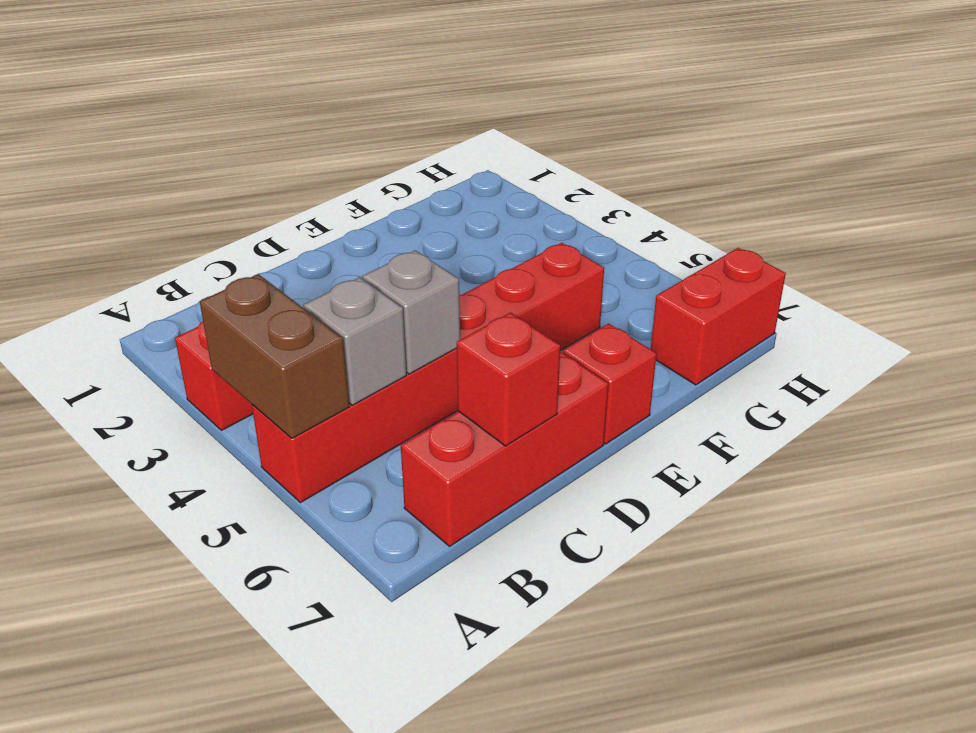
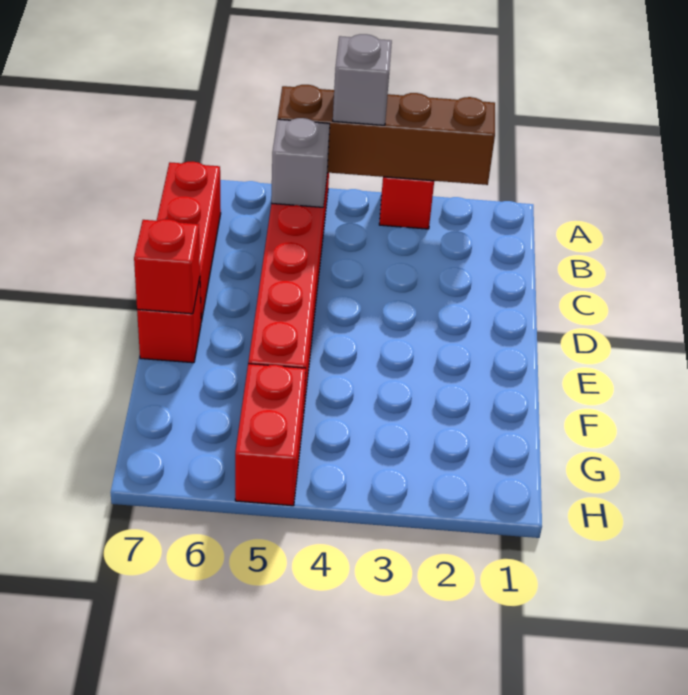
brown 1x2 brick [200,274,349,438] -> brown 1x4 brick [278,85,495,185]
grey 1x1 brick [362,250,460,374] -> grey 1x1 brick moved to [333,34,392,125]
red 1x1 brick [457,313,560,446] -> red 1x1 brick moved to [134,219,200,314]
red 1x2 brick [651,248,786,385] -> red 1x2 brick moved to [235,364,306,506]

